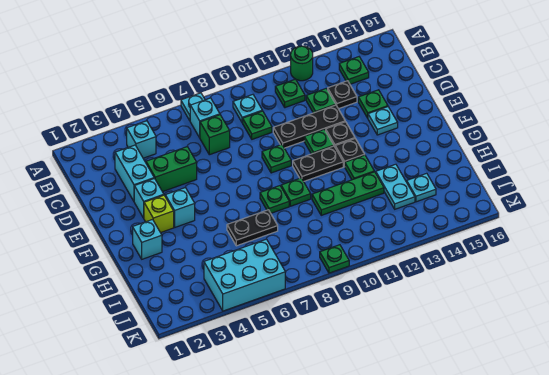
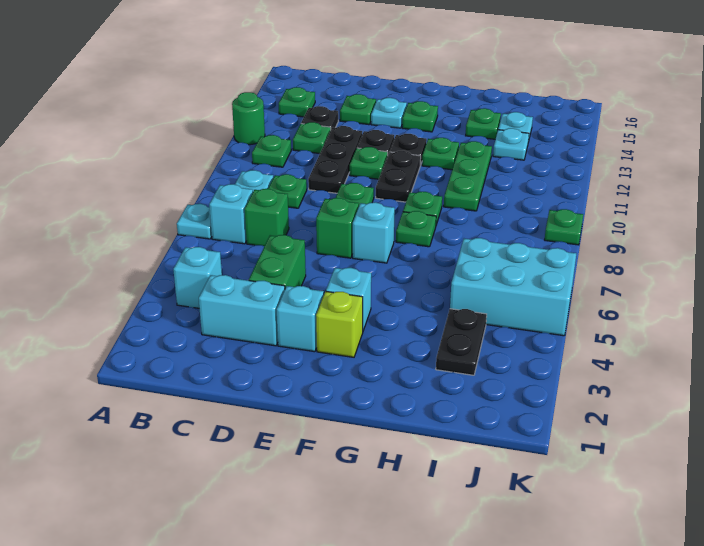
none -> green 1x1 brick [316,198,359,258]
none -> green 1x1 plate [402,101,438,132]
cyan 1x1 brick [133,220,162,259] -> cyan 1x1 brick moved to [353,202,395,263]
black 1x2 plate [227,210,278,246] -> black 1x2 plate moved to [436,309,487,375]
cyan 1x2 plate [376,164,415,209] -> cyan 1x1 plate [493,128,529,160]
none -> green 1x1 plate [466,108,501,139]
cyan 2x3 brick [204,239,285,311] -> cyan 2x3 brick turned to [450,238,576,336]

